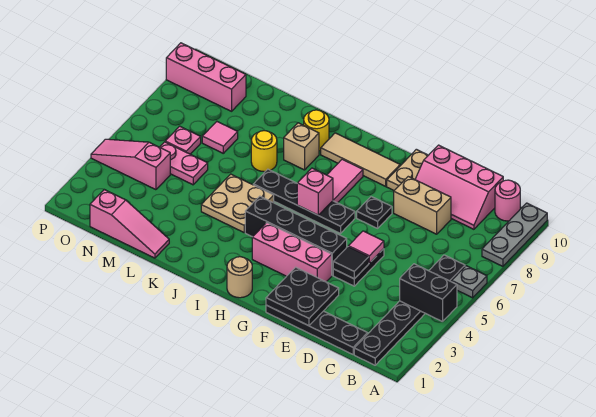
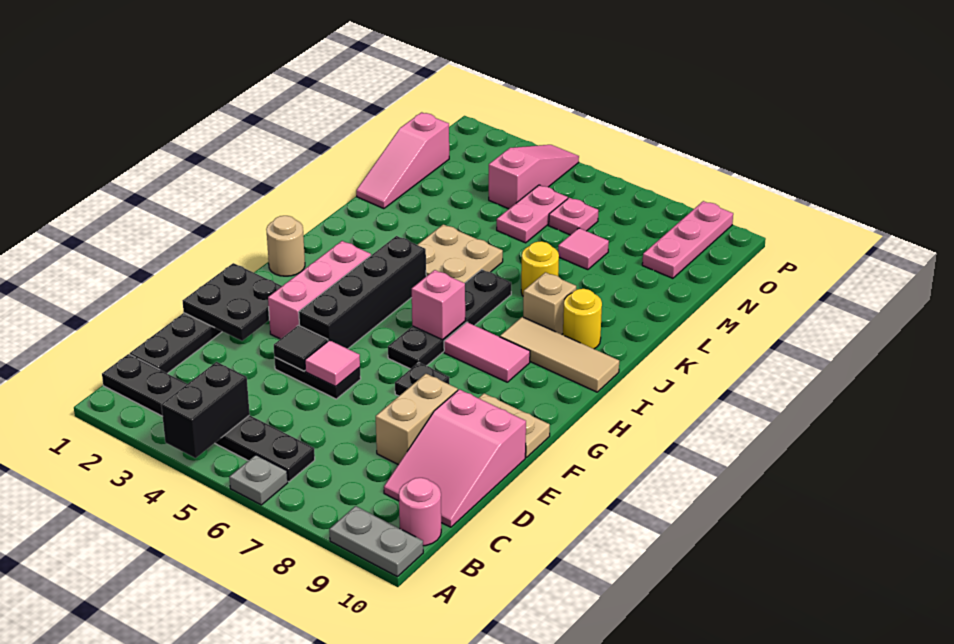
grey 1x3 plate [482,203,547,266] -> grey 1x2 plate [329,506,423,577]
pink 2x3 slope [415,145,503,229] -> pink 2x3 slope turned to [384,389,526,527]
tan 1x3 tile [321,133,400,186] -> tan 1x3 tile turned to [500,317,619,392]
pink 1x3 brick [166,43,246,111] -> pink 1x3 plate [642,201,733,278]

